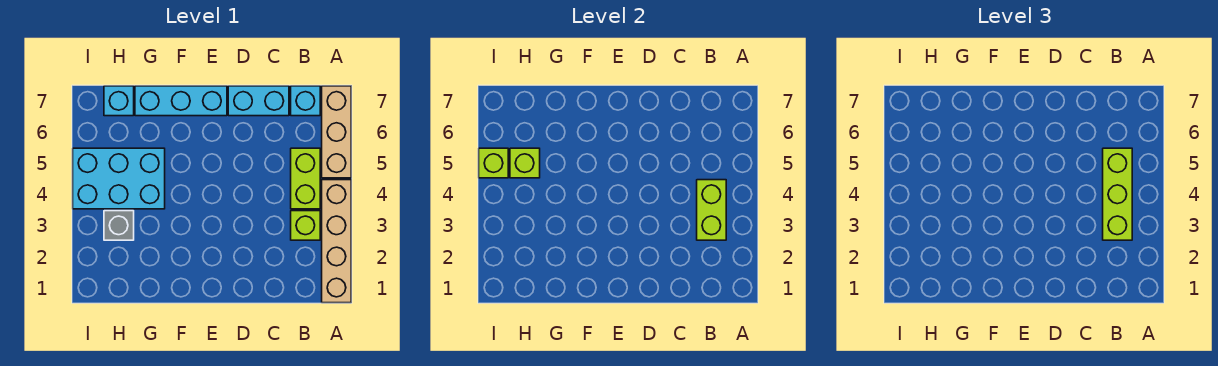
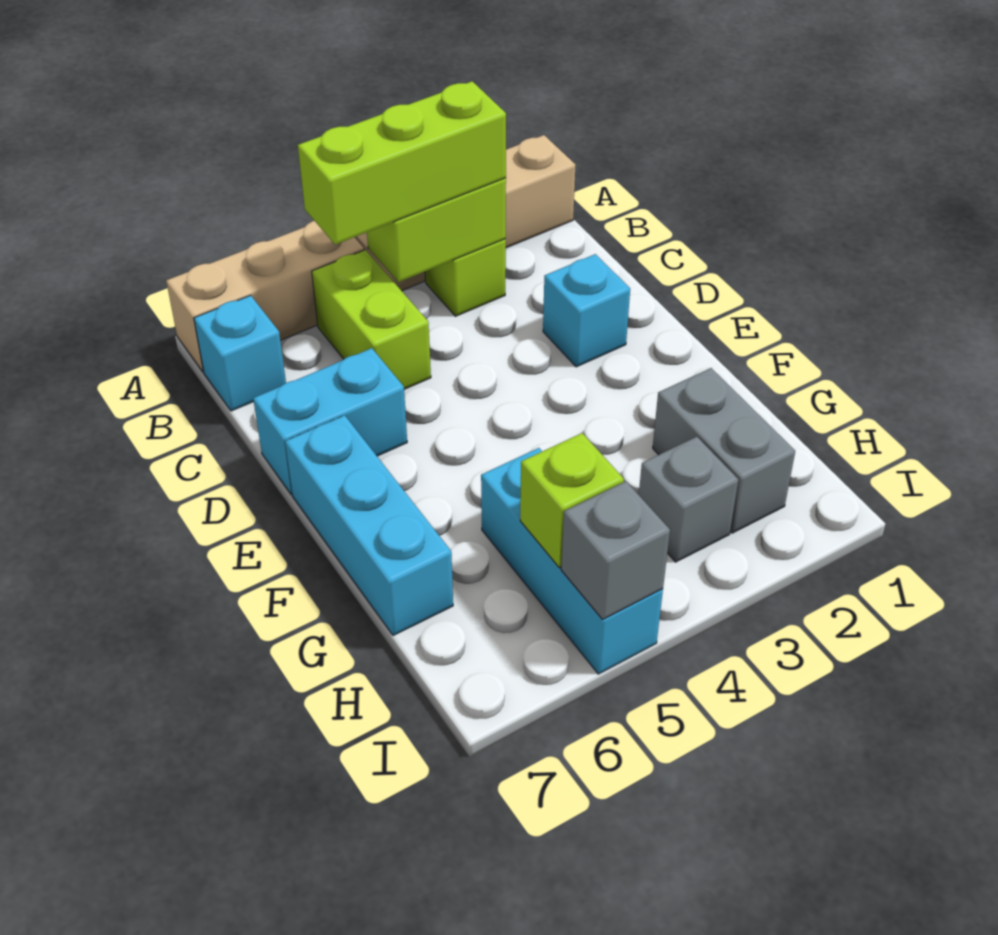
lime 1x2 brick [291,148,320,209] -> lime 1x2 brick turned to [312,250,431,389]
cyan 1x2 brick [228,86,289,116] -> cyan 1x2 brick turned to [253,348,407,494]
none -> grey 1x2 brick [653,368,795,533]
cyan 2x3 brick [73,148,165,209] -> cyan 1x3 brick [481,448,663,674]
cyan 1x1 brick [104,86,134,116] -> cyan 1x1 brick moved to [543,254,630,367]
lime 1x1 brick [479,148,508,178] -> grey 1x1 brick [561,481,670,619]

